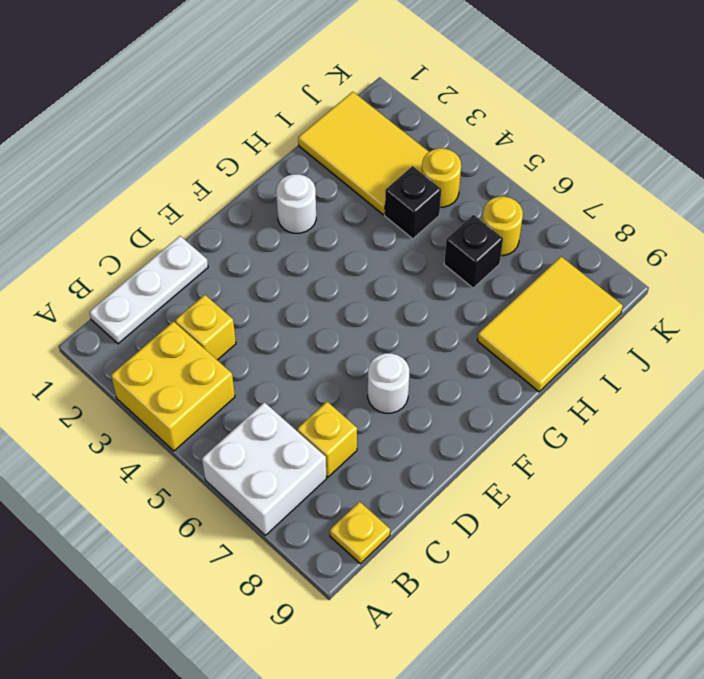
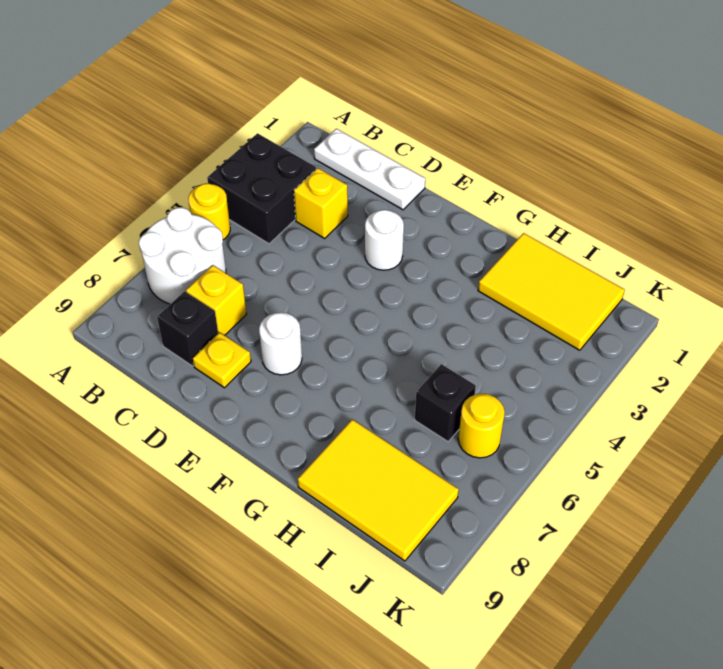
yellow 2x2 brick [111,322,235,451] -> black 2x2 brick [207,133,316,244]
white 2x2 brick [202,402,326,535] -> white 2x2 round brick [139,207,226,304]
yellow 1x1 plate [330,502,390,564] -> yellow 1x1 plate moved to [193,332,251,388]
white 1x1 round brick [276,174,316,233] -> white 1x1 round brick moved to [365,210,404,270]
yellow 2x3 tile [298,92,429,215] -> yellow 2x3 tile turned to [478,233,625,350]
black 1x1 brick [385,166,441,239] -> black 1x1 brick moved to [157,291,218,366]
yellow 1x1 round brick [422,148,461,207] -> yellow 1x1 round brick moved to [188,184,230,240]

